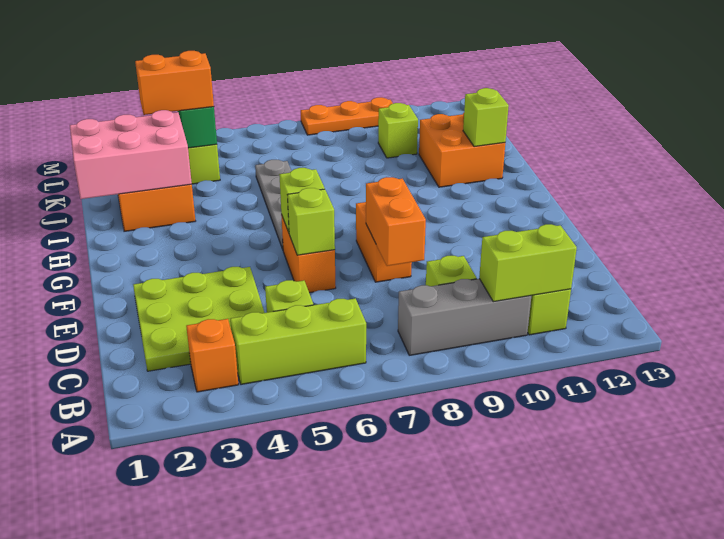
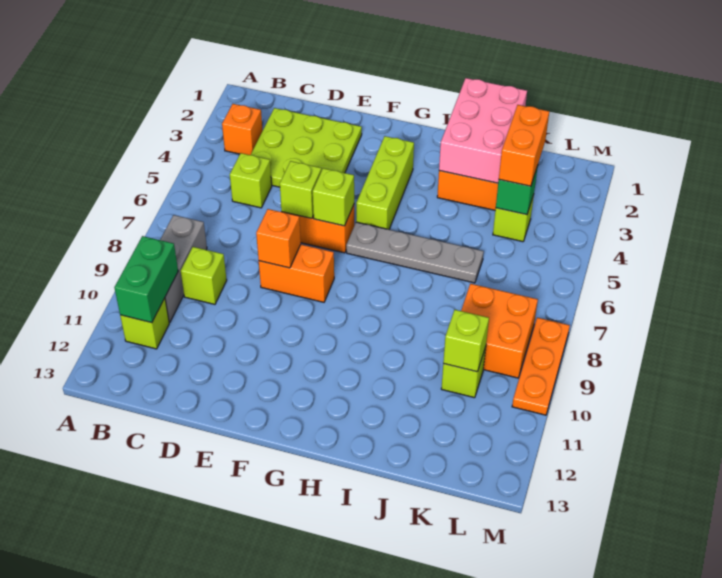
lime 1x3 brick [230,298,366,384] -> lime 1x3 brick moved to [356,136,414,229]
lime 1x2 brick [479,224,577,302] -> green 1x2 brick [114,236,178,323]
orange 1x2 brick [366,177,426,266] -> orange 1x1 brick [256,209,301,268]
orange 2x2 brick [419,113,505,187] -> orange 2x2 brick moved to [461,284,538,378]
lime 1x1 brick [463,88,509,147] -> lime 1x1 brick moved to [443,309,489,372]

